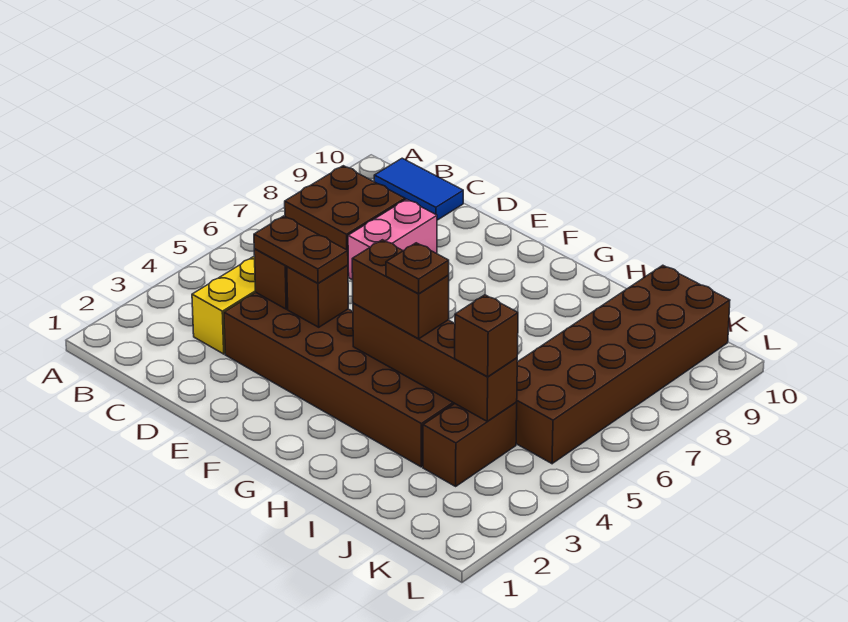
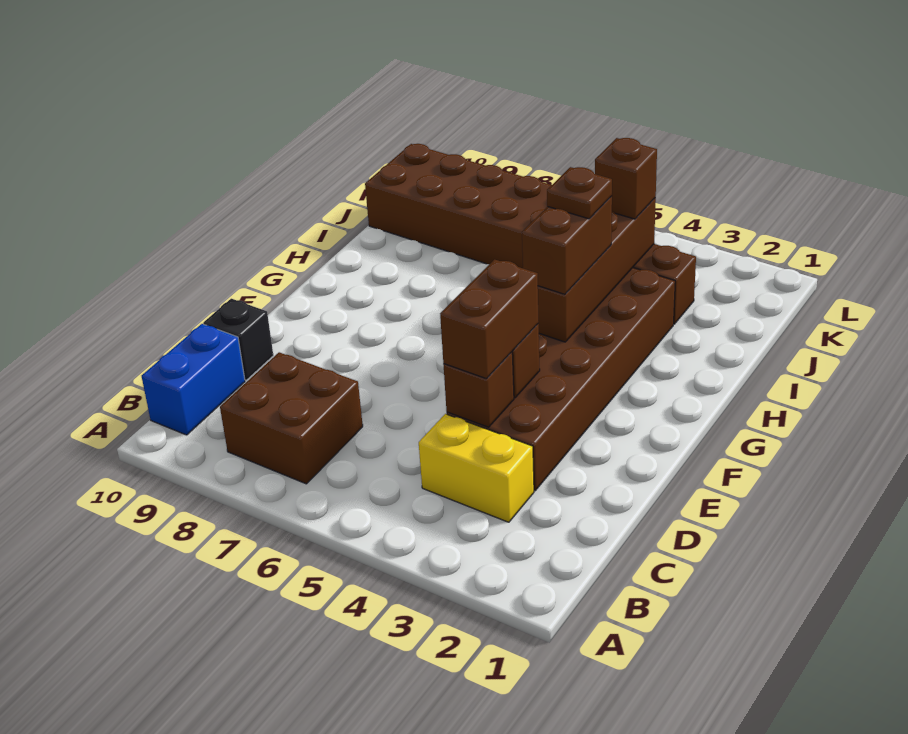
blue 1x2 tile [374,158,463,220] -> blue 1x2 brick [142,324,245,435]
brown 1x2 plate [254,216,348,283] -> brown 1x2 brick [440,259,539,378]
pink 1x2 brick [348,199,437,280] -> none
none -> black 1x1 brick [203,299,273,380]

